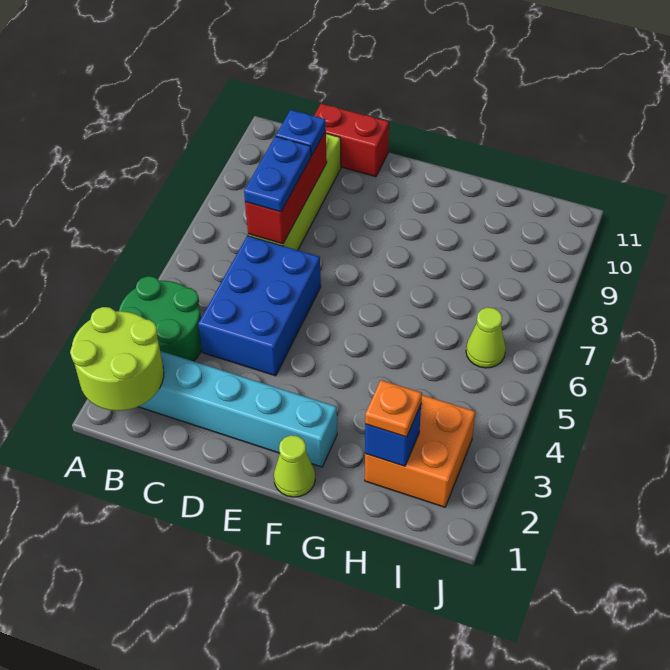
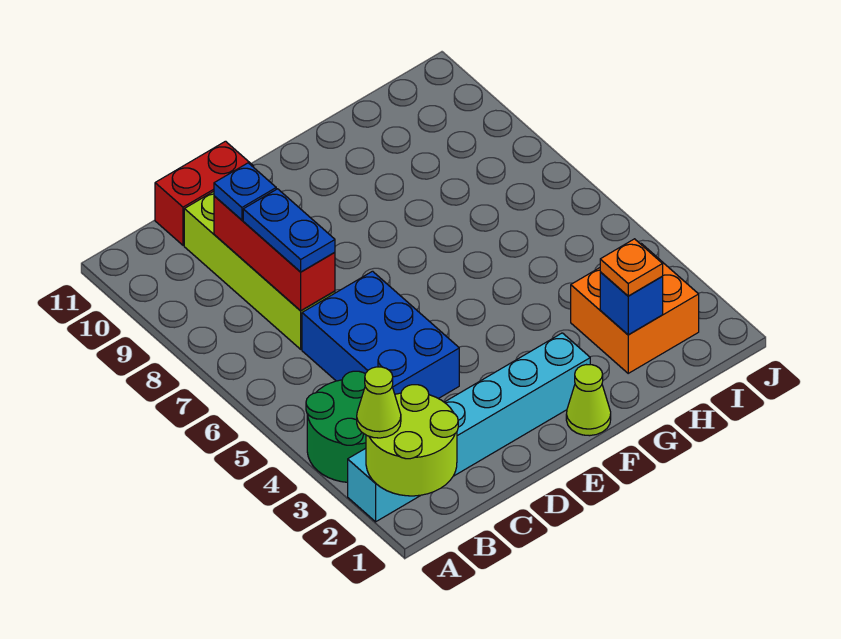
lime 1x1 cone [466,307,506,368] -> lime 1x1 cone moved to [357,367,401,438]

